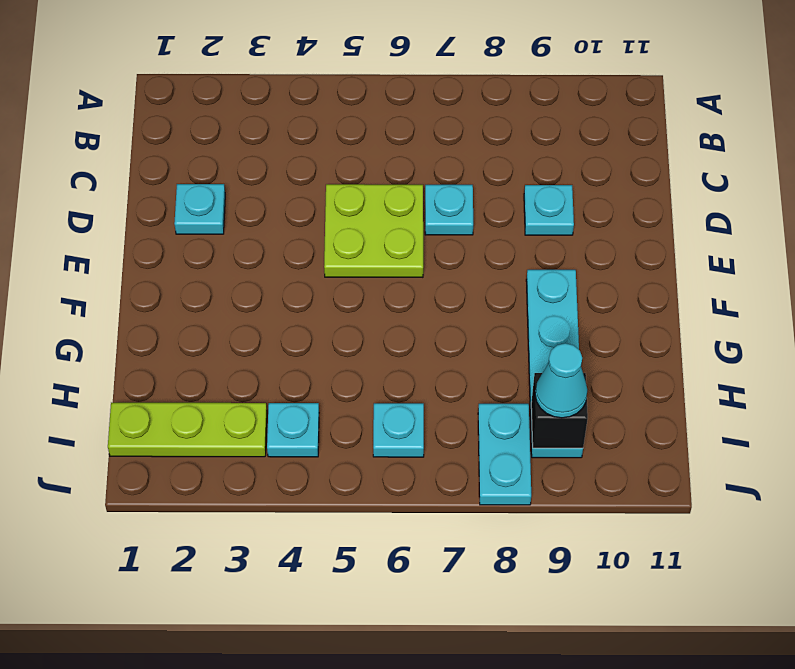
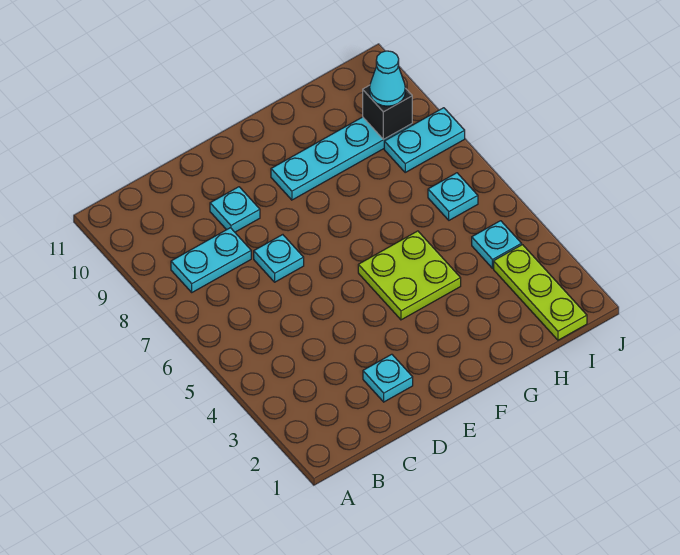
none -> cyan 1x2 plate [171,228,251,292]
lime 2x2 plate [324,184,423,277] -> lime 2x2 plate moved to [358,231,461,320]

